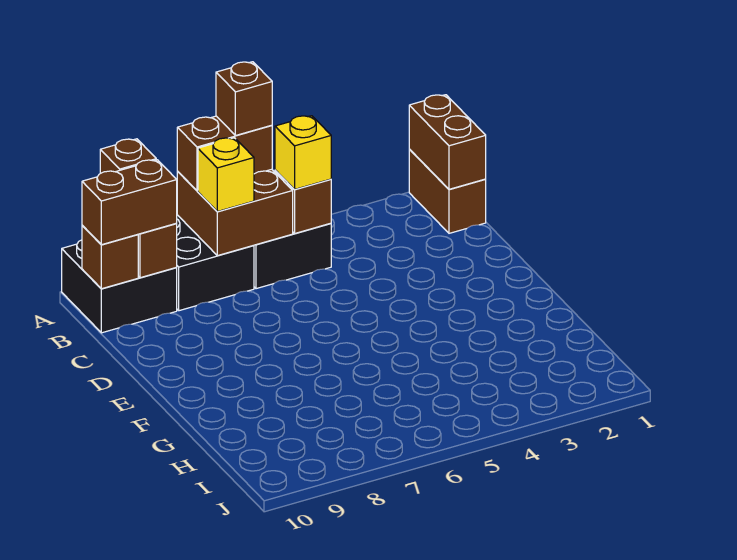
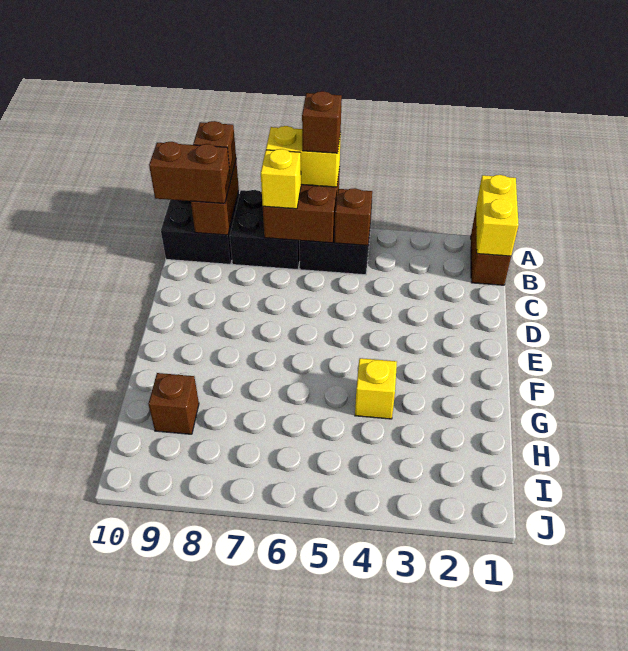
brown 1x2 brick [409,95,486,189] -> yellow 1x2 brick [476,175,519,256]
brown 1x2 brick [177,116,272,191] -> yellow 1x2 brick [266,126,341,187]
yellow 1x1 brick [275,116,331,189] -> yellow 1x1 brick moved to [355,358,397,419]
brown 1x1 brick [82,225,138,289] -> brown 1x1 brick moved to [148,373,199,434]

